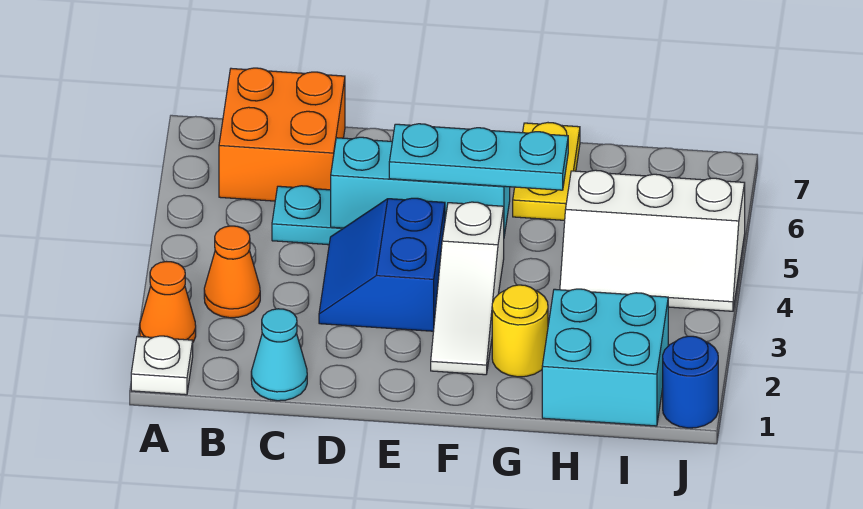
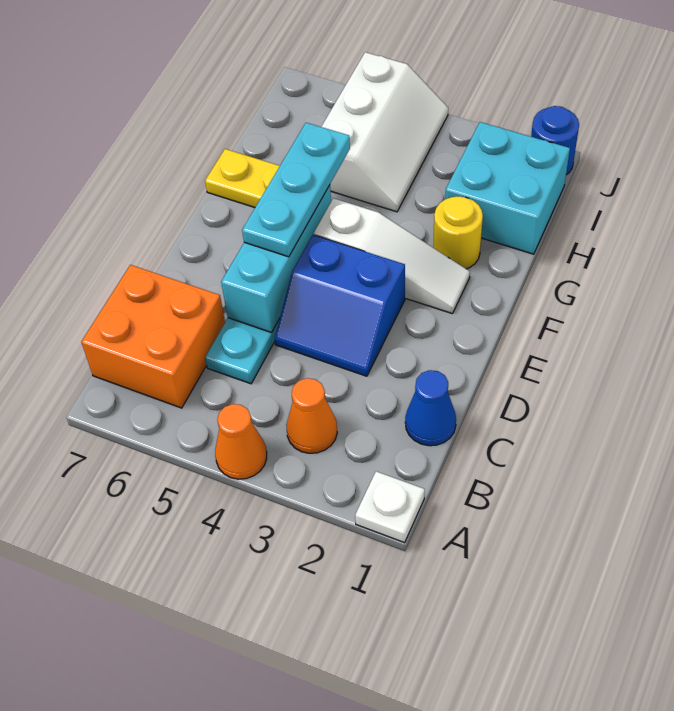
orange 1x1 cone [140,262,196,342] -> orange 1x1 cone moved to [215,404,267,479]
cyan 1x1 cone [251,309,307,401] -> blue 1x1 cone [405,370,456,446]

